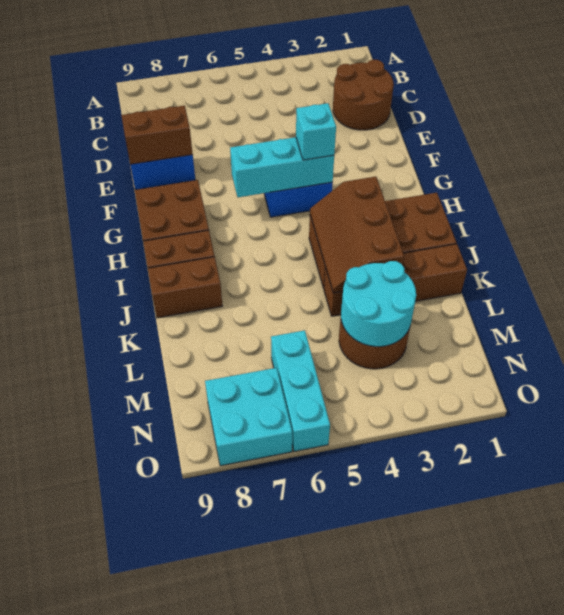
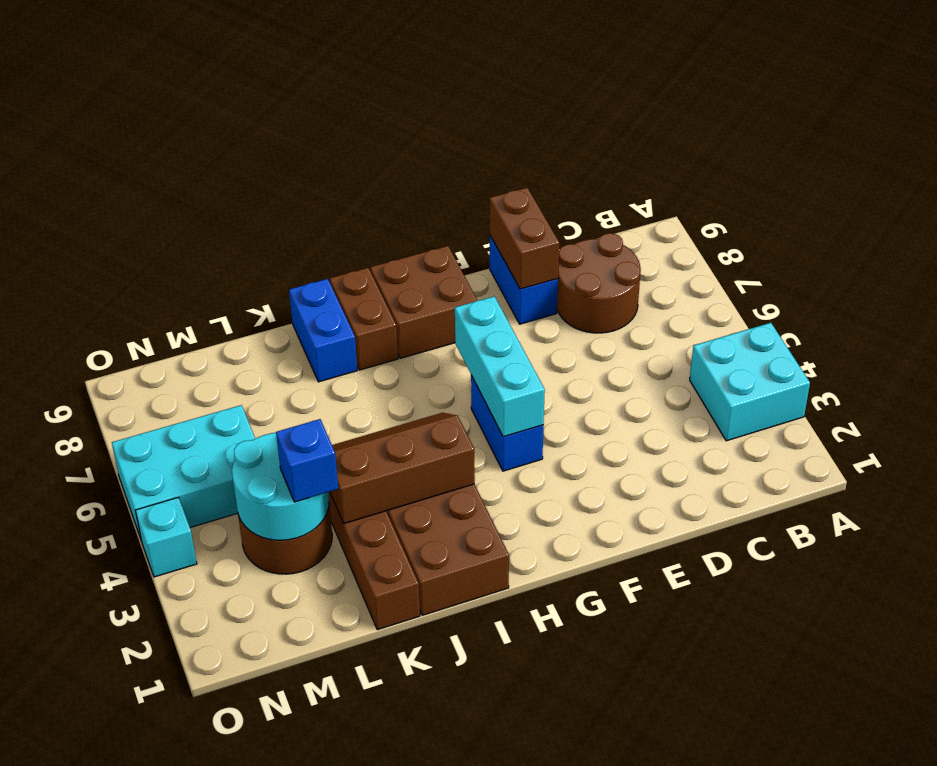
brown 2x2 round brick [333,60,394,130] -> brown 2x2 round brick moved to [557,233,641,333]
cyan 1x1 brick [296,103,336,160] -> cyan 1x1 brick moved to [135,497,197,577]
brown 1x2 brick [148,257,222,318] -> blue 1x2 brick [289,279,357,382]
none -> blue 1x1 brick [276,419,338,502]
cyan 1x3 brick [271,330,330,451] -> cyan 2x3 brick [112,405,255,541]
cyan 2x2 brick [205,368,292,466] -> cyan 2x2 brick moved to [690,323,810,441]

